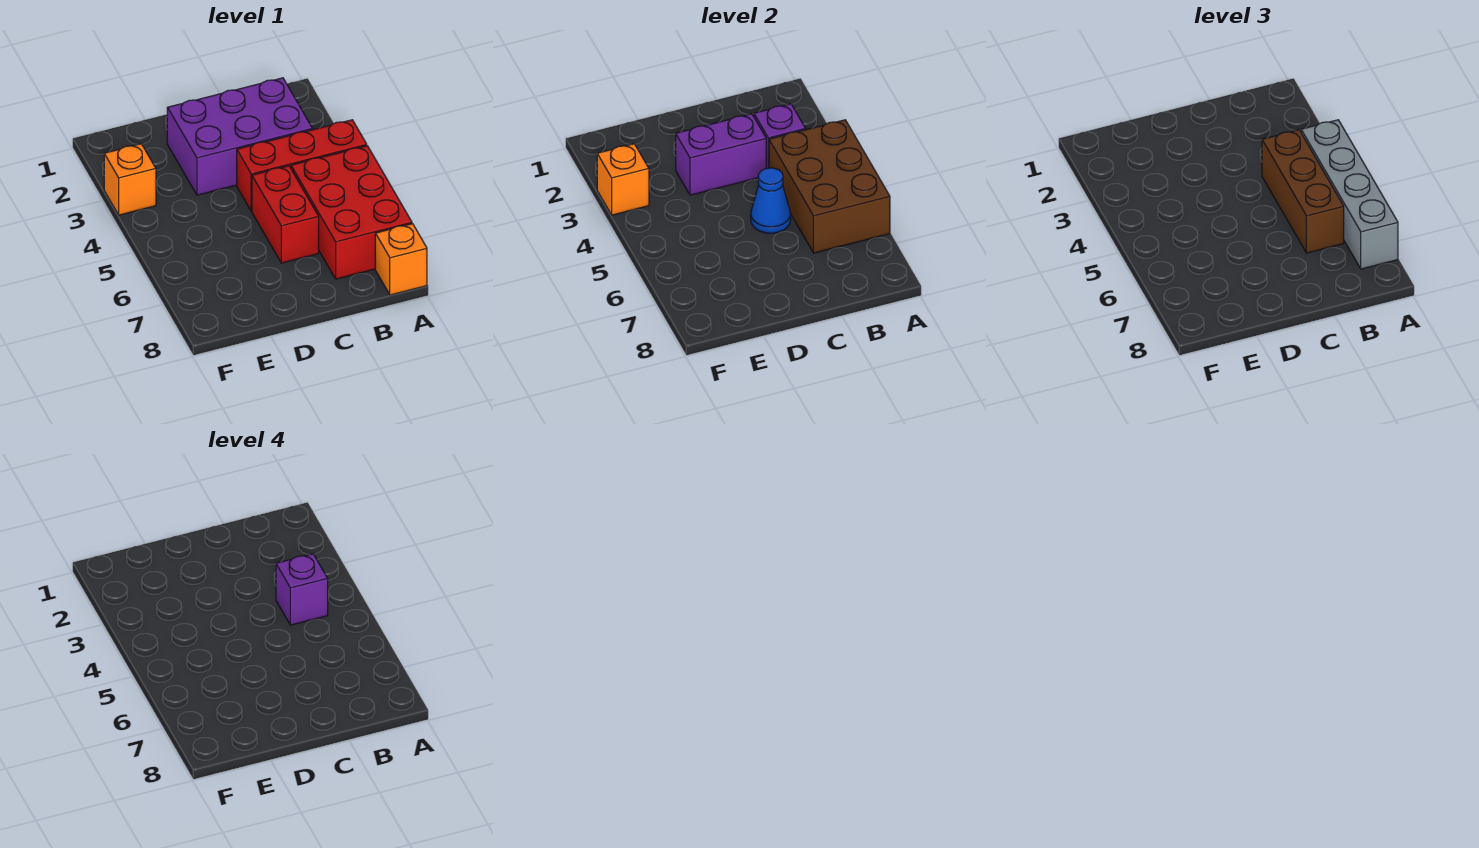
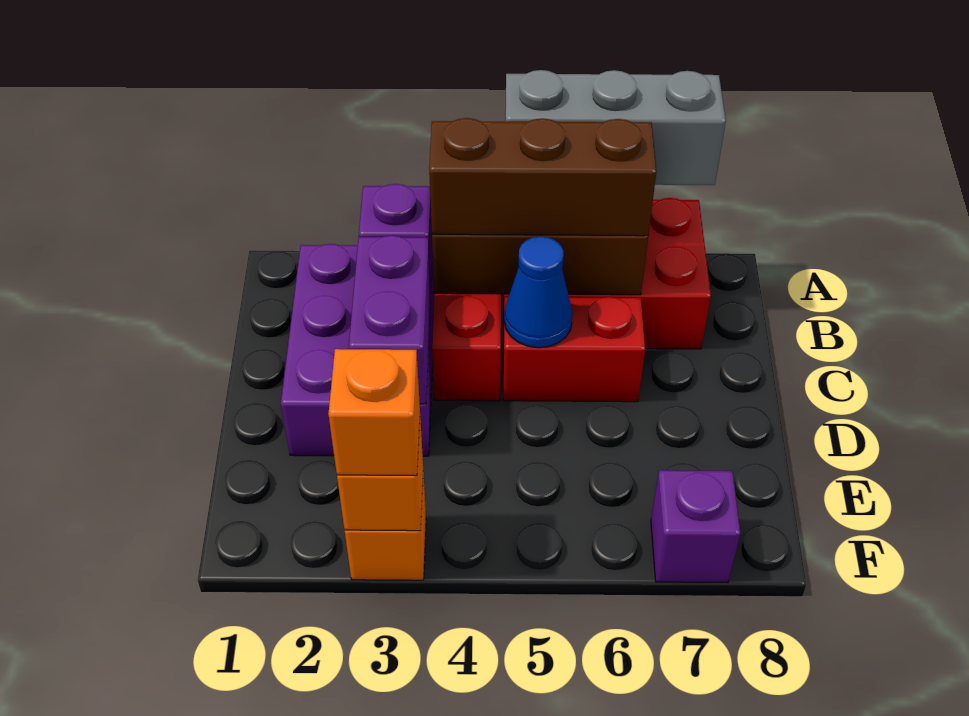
grey 1x4 brick [1301,120,1398,269] -> grey 1x3 brick [505,70,726,185]
orange 1x1 brick [375,224,427,295] -> orange 1x1 brick moved to [328,349,420,476]
purple 1x1 brick [276,554,328,625] -> purple 1x1 brick moved to [651,470,740,583]

